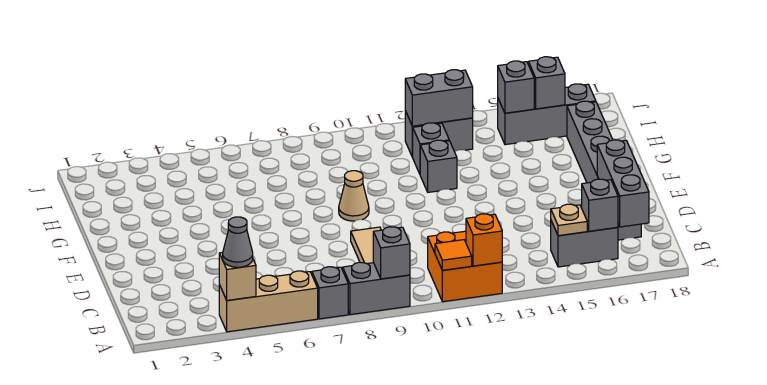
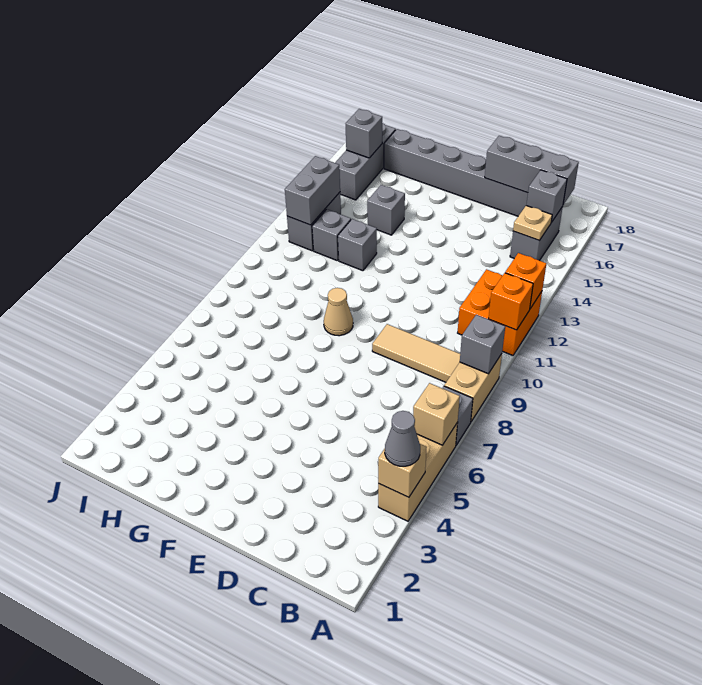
none -> tan 1x1 brick [413,383,460,445]
grey 1x2 brick [343,262,410,315] -> tan 1x2 brick [444,354,502,421]
orange 1x1 tile [435,240,472,270] -> orange 1x1 brick [489,273,533,330]
grey 1x1 brick [498,61,534,113] -> grey 1x1 brick moved to [367,185,405,235]

